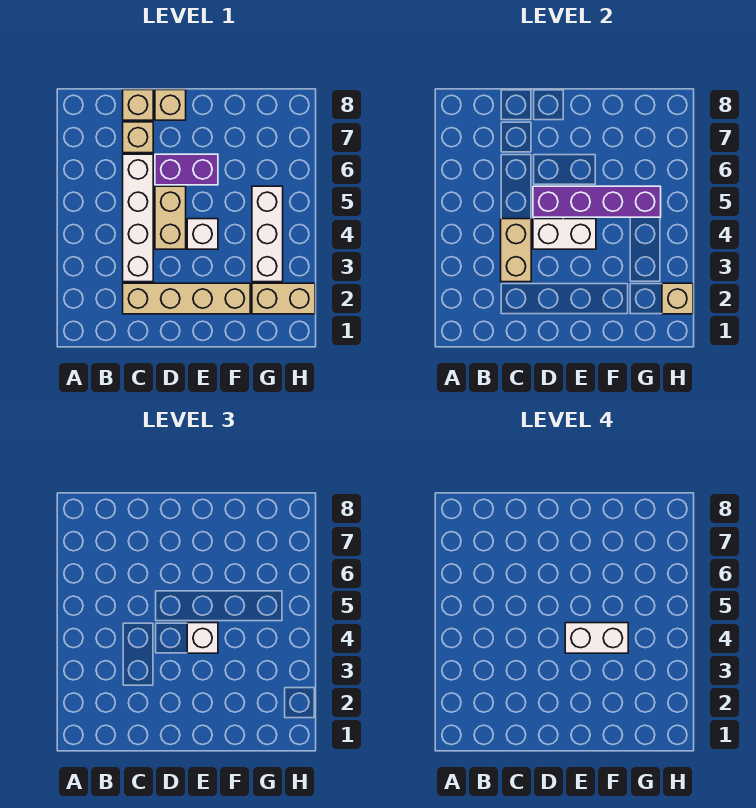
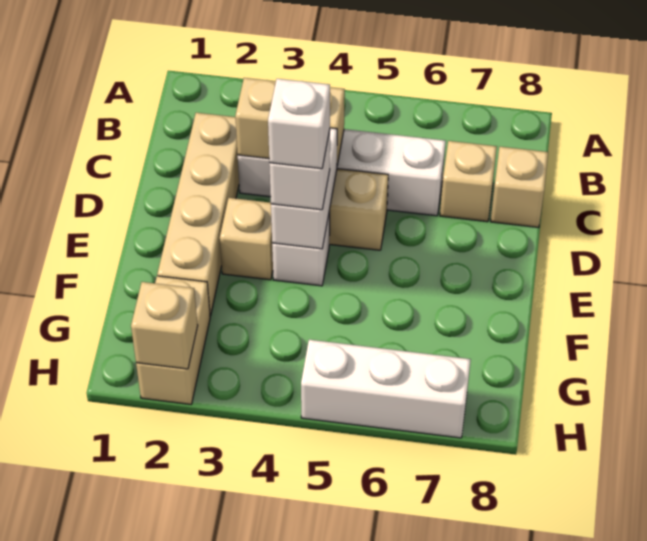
purple 1x4 brick [533,186,661,217] -> none
purple 1x2 brick [155,154,218,185] -> none
tan 1x1 brick [155,90,186,120] -> tan 1x1 brick moved to [220,198,273,280]
white 1x2 brick [565,623,628,653] -> white 1x1 brick [268,79,330,169]
white 1x3 brick [252,186,283,282] -> white 1x3 brick moved to [301,340,471,438]

